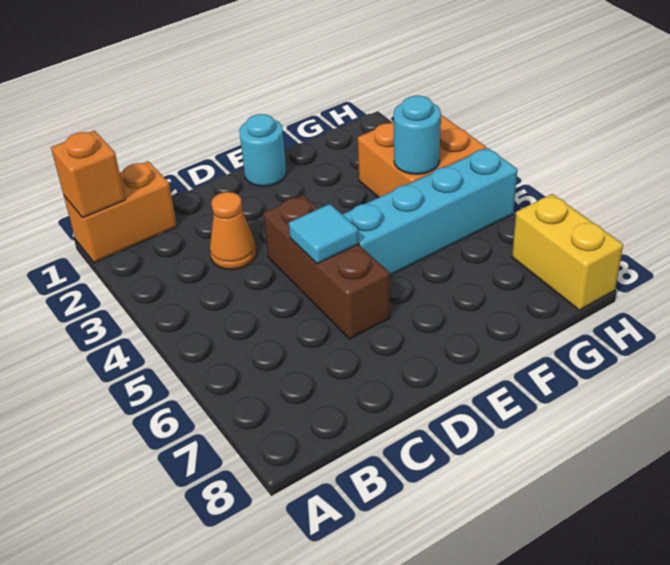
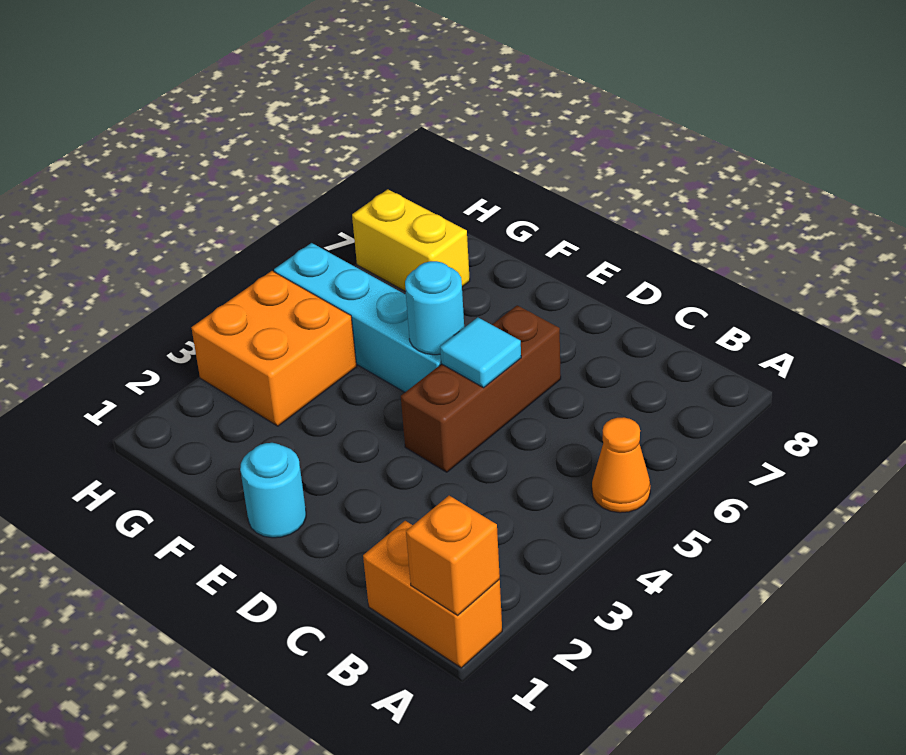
orange 1x1 cone [210,192,256,270] -> orange 1x1 cone moved to [592,417,650,513]
cyan 1x1 round brick [394,96,441,174] -> cyan 1x1 round brick moved to [405,261,464,355]
yellow 1x2 brick [512,194,623,310] -> yellow 1x2 brick turned to [352,189,470,292]

